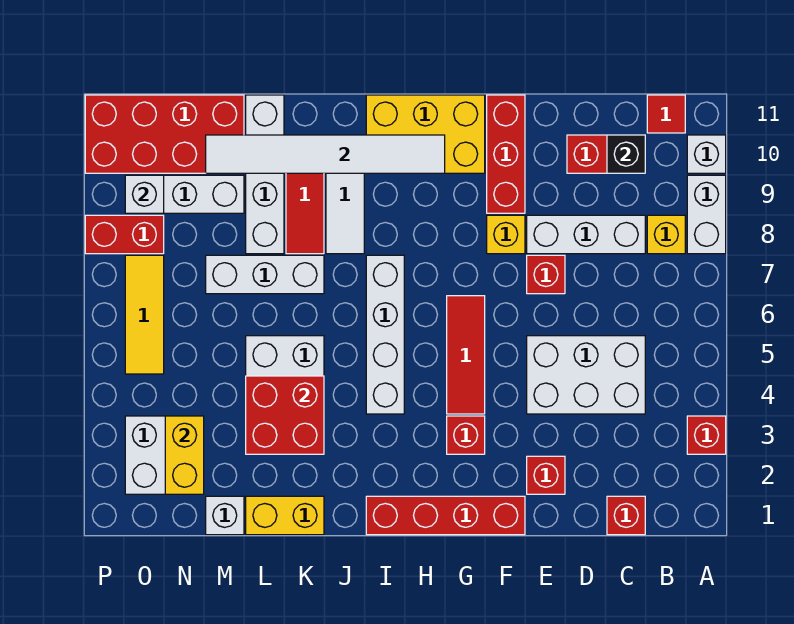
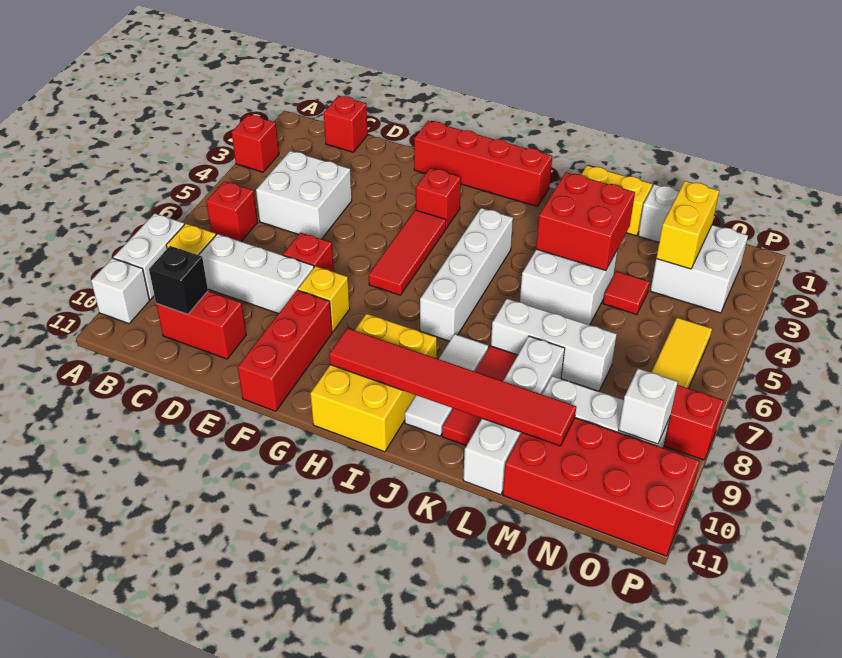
red 1x1 tile [647,95,685,133] -> red 1x1 tile moved to [603,271,650,314]
white 2x3 brick [527,336,645,414] -> white 2x2 brick [256,151,352,239]
red 1x1 brick [527,456,565,494] -> red 1x1 brick moved to [206,181,257,241]
yellow 2x3 brick [366,95,485,173] -> yellow 2x3 brick turned to [310,314,437,452]
white 1x6 tile [206,135,445,173] -> red 1x6 tile [329,328,576,446]

